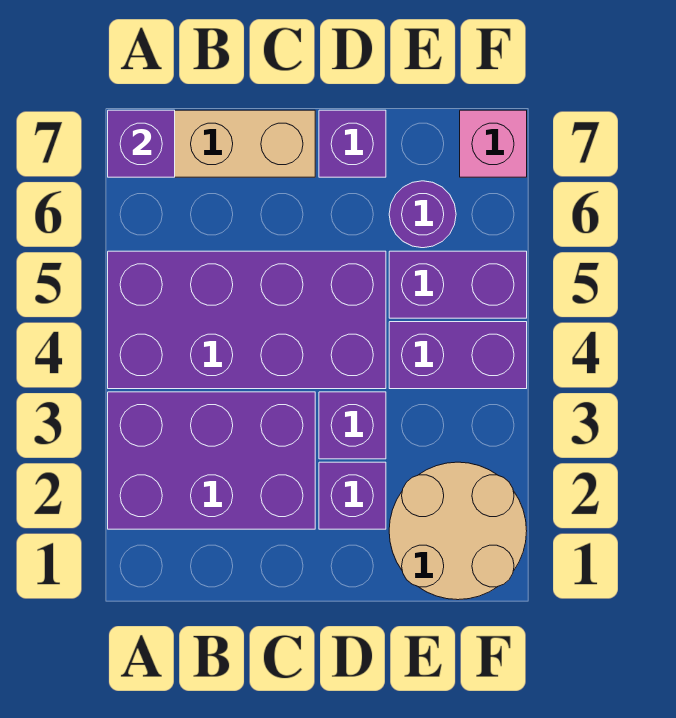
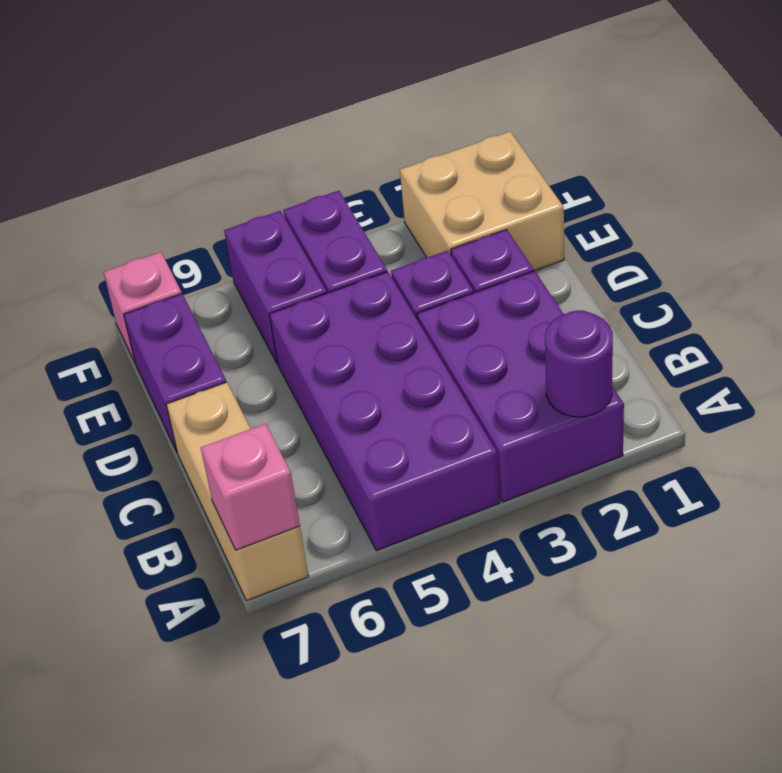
purple 1x1 brick [108,110,175,177] -> pink 1x1 brick [201,424,300,550]
purple 1x1 brick [319,110,386,177] -> purple 1x2 brick [124,294,226,452]
tan 2x2 round brick [389,462,527,600] -> tan 2x2 brick [400,131,564,271]
purple 1x1 round brick [389,181,456,248] -> purple 1x1 round brick moved to [545,311,613,417]

